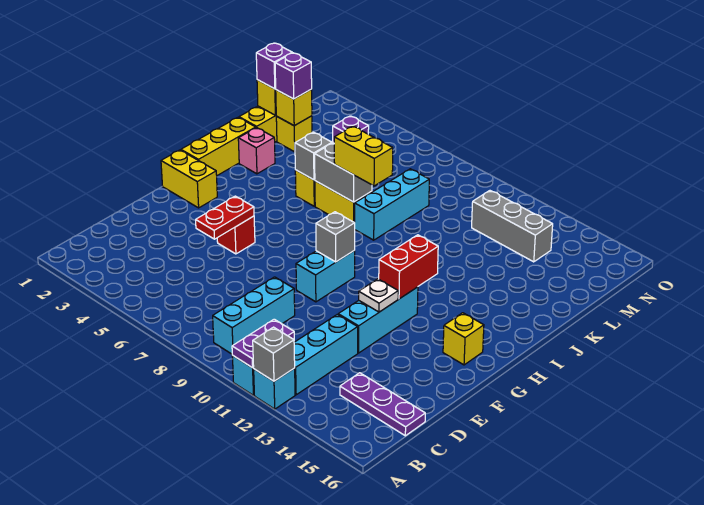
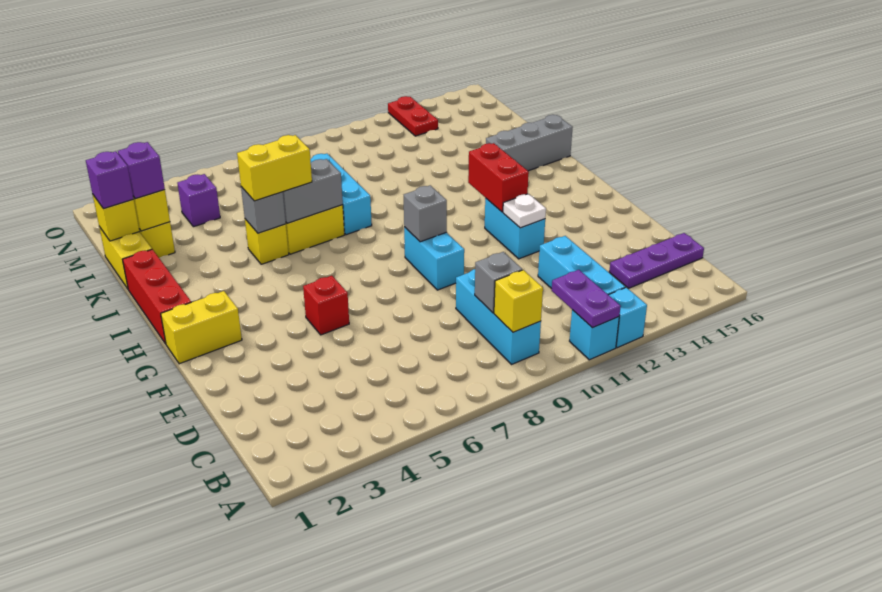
grey 1x1 brick [253,327,295,381] -> grey 1x1 brick moved to [475,252,522,313]
red 1x2 plate [196,196,254,239] -> red 1x2 plate moved to [388,96,438,136]
cyan 1x3 brick [338,287,418,353] -> cyan 1x2 brick [485,198,545,259]
yellow 1x1 brick [443,313,484,365] -> yellow 1x1 brick moved to [494,270,543,332]
yellow 1x3 brick [181,117,256,175] -> red 1x3 brick [123,249,191,344]
pink 1x1 brick [238,128,275,174] -> none
yellow 1x2 brick [334,126,393,186] -> yellow 1x2 brick moved to [237,135,312,201]
grey 1x3 brick [472,191,553,262] -> grey 1x3 brick moved to [486,115,573,171]

